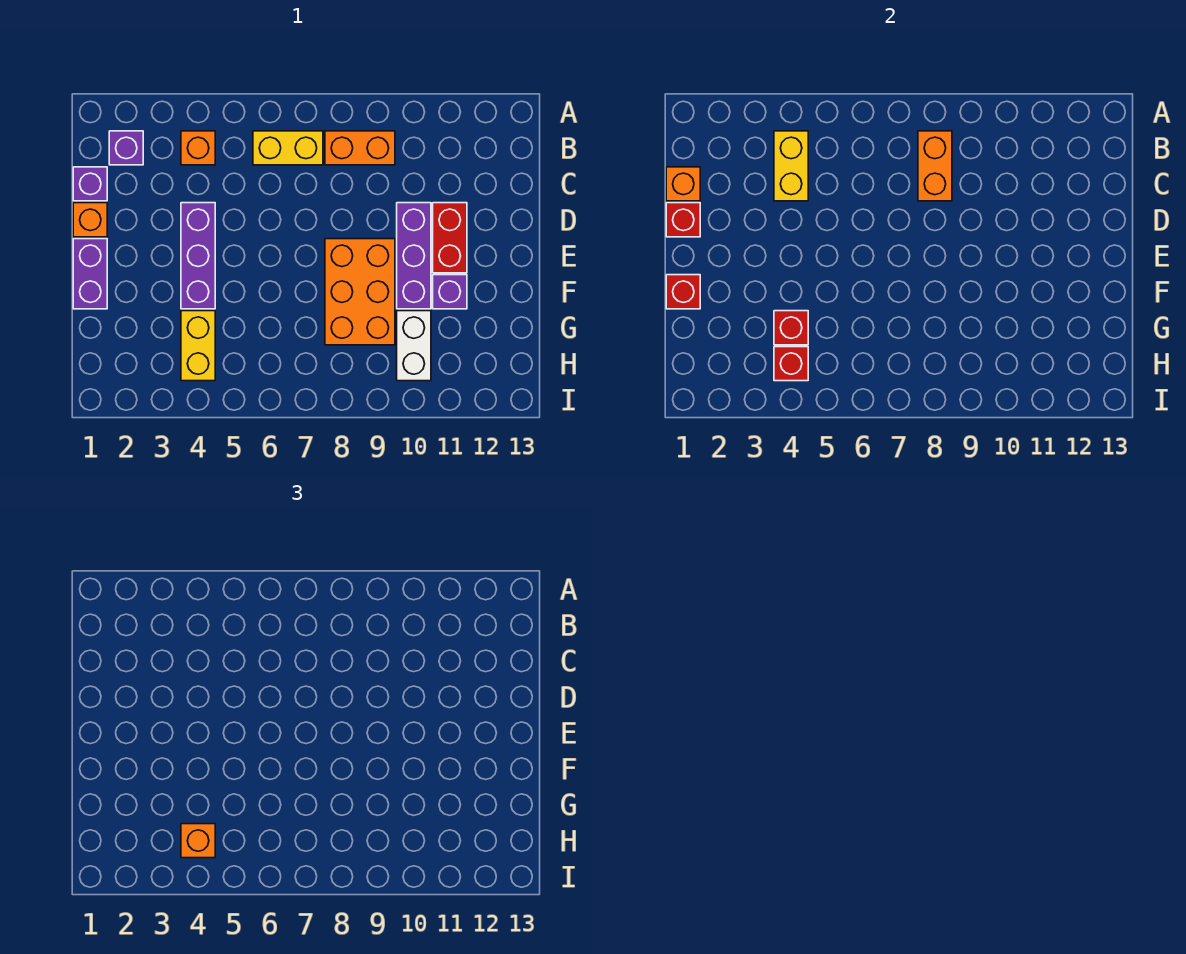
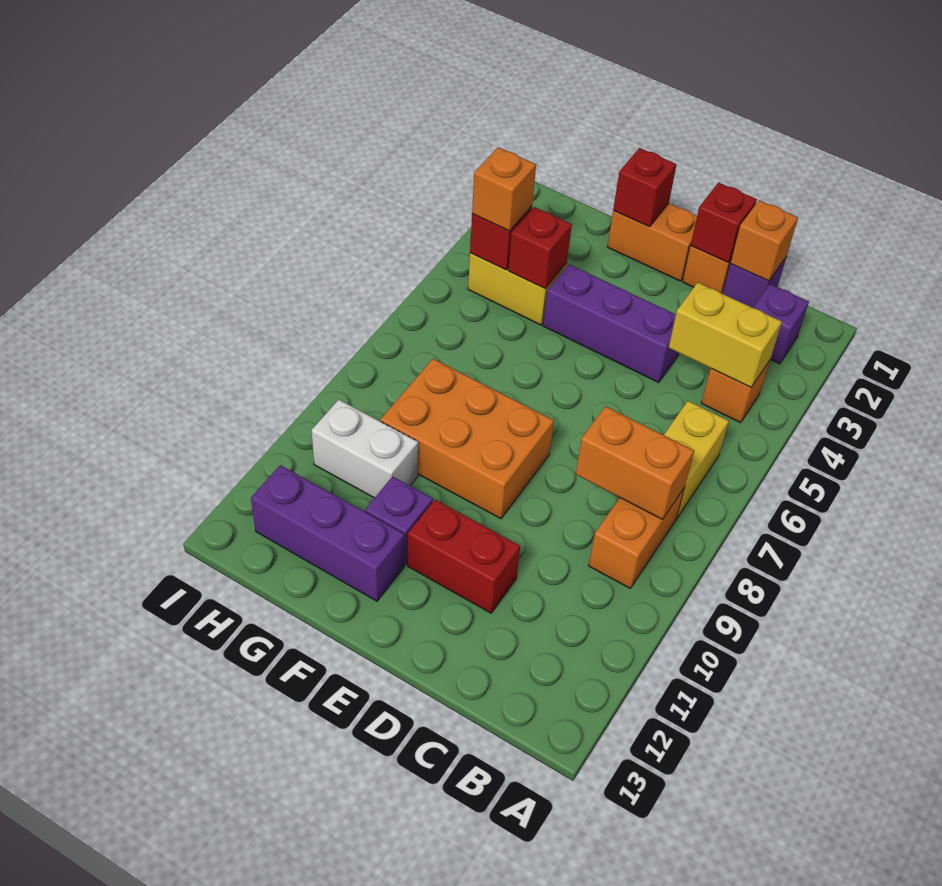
purple 1x3 brick [397,203,431,309] -> purple 1x3 brick moved to [251,465,404,601]
purple 1x2 brick [73,239,107,309] -> orange 1x2 brick [607,203,697,281]

